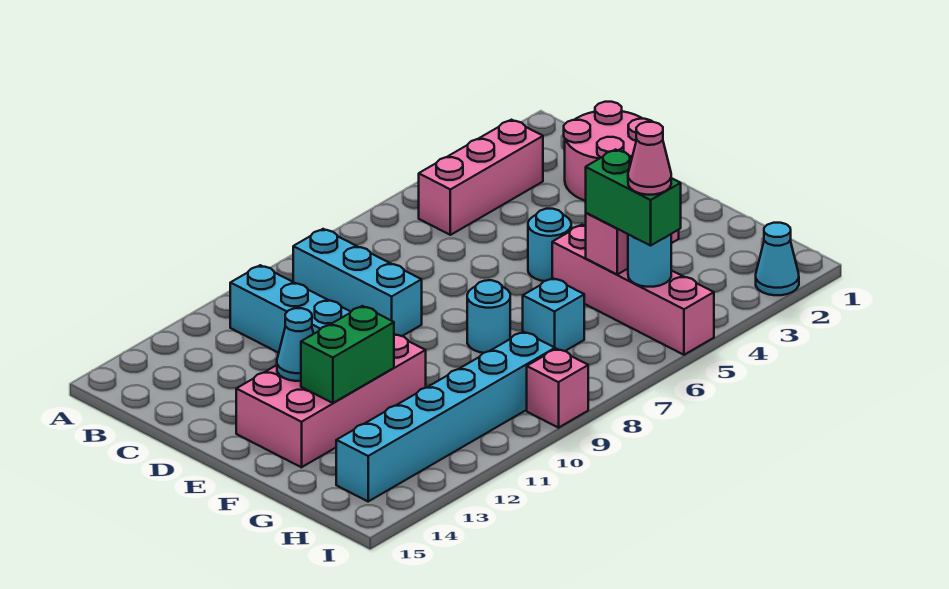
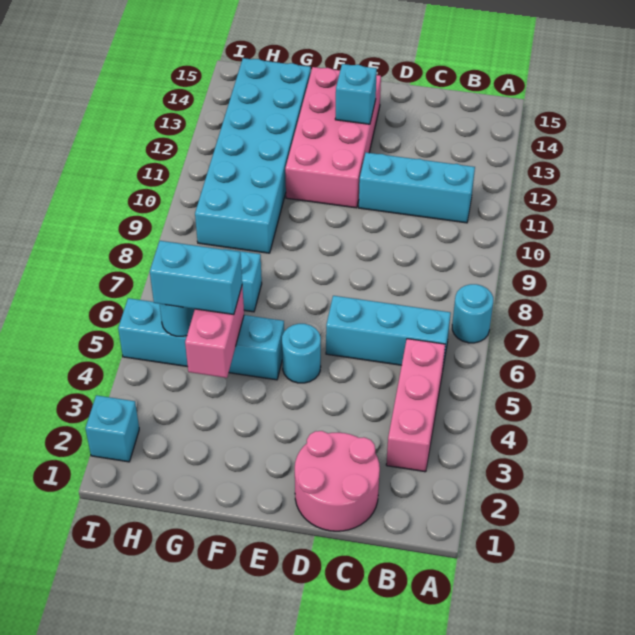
cyan 1x3 brick [293,229,422,336] -> cyan 1x3 brick moved to [326,296,451,366]
cyan 1x1 cone [277,308,314,381] -> cyan 1x1 brick [335,64,377,124]
pink 1x4 brick [552,225,714,355] -> cyan 1x4 brick [118,298,284,380]
cyan 1x1 round brick [467,280,510,353] -> cyan 1x1 round brick moved to [452,284,493,343]
green 1x2 brick [301,306,394,403] -> none
green 1x2 brick [586,150,681,246] -> cyan 1x2 brick [150,241,242,315]
pink 1x1 cone [628,122,671,195] -> none
cyan 1x6 brick [336,332,555,501] -> cyan 2x6 brick [195,58,311,253]
cyan 1x1 cone [756,223,799,295] -> cyan 1x1 brick [85,395,139,462]
pink 1x1 brick [527,349,588,428] -> none

